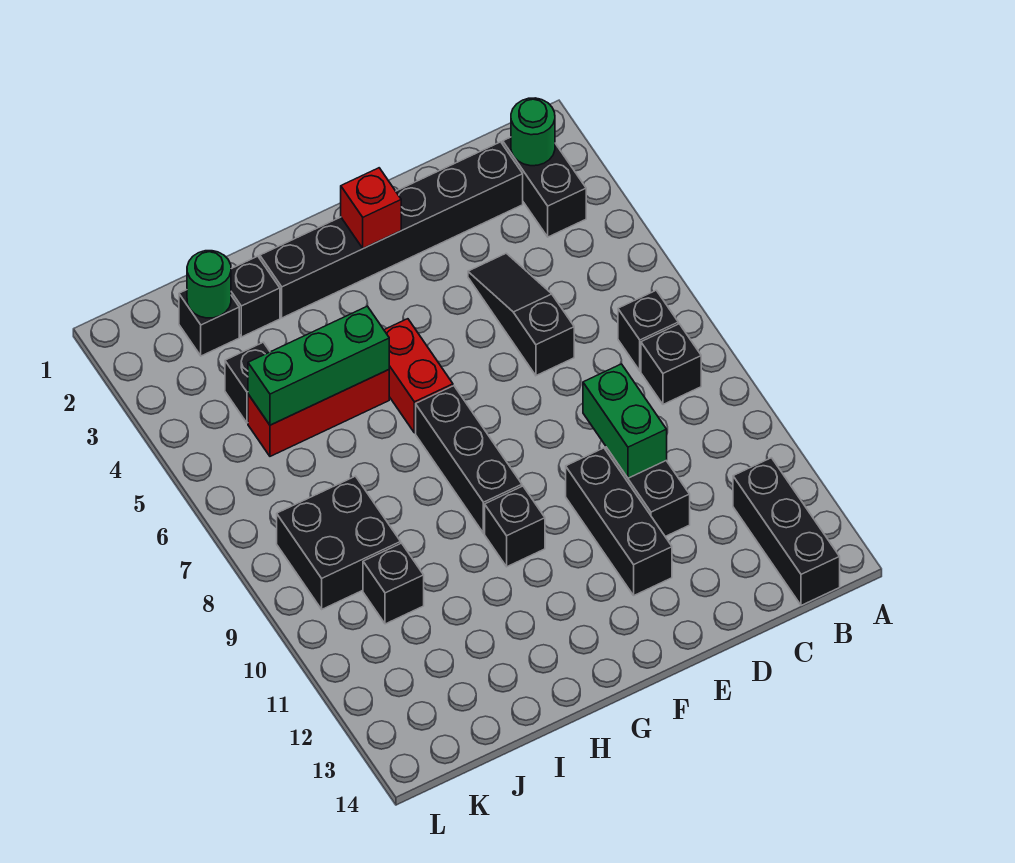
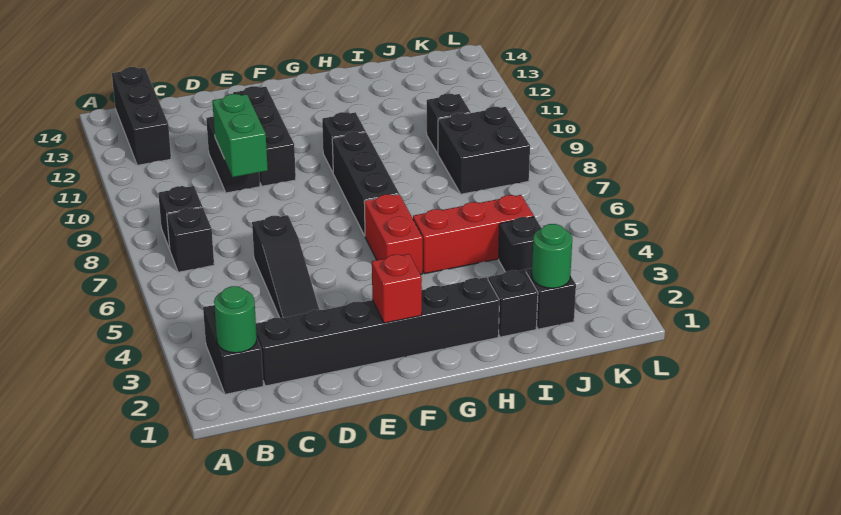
green 1x3 brick [248,306,389,425] -> none

